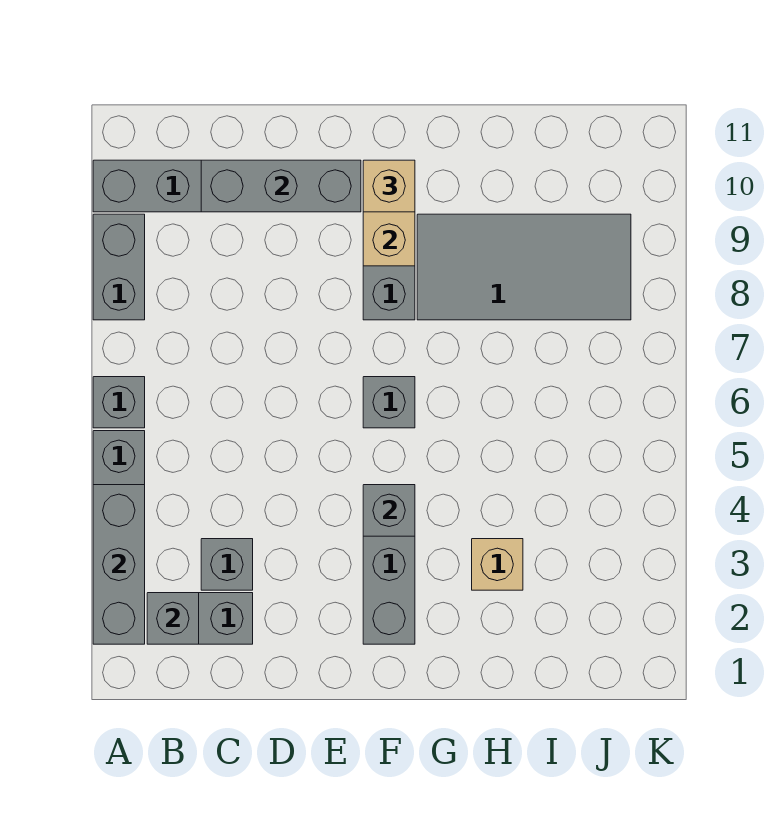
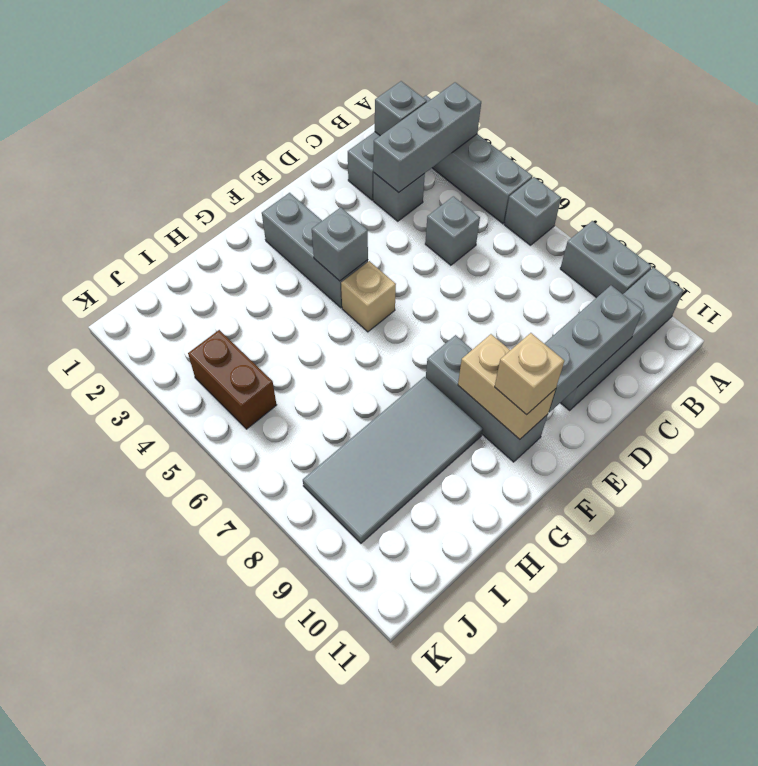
grey 1x3 brick [93,485,145,644] -> grey 1x3 brick turned to [373,82,481,192]
grey 1x1 brick [363,377,415,428] -> grey 1x1 brick moved to [425,196,480,265]
tan 1x1 brick [472,539,523,590] -> tan 1x1 brick moved to [341,261,396,332]
none -> brown 1x2 brick [188,330,276,429]

